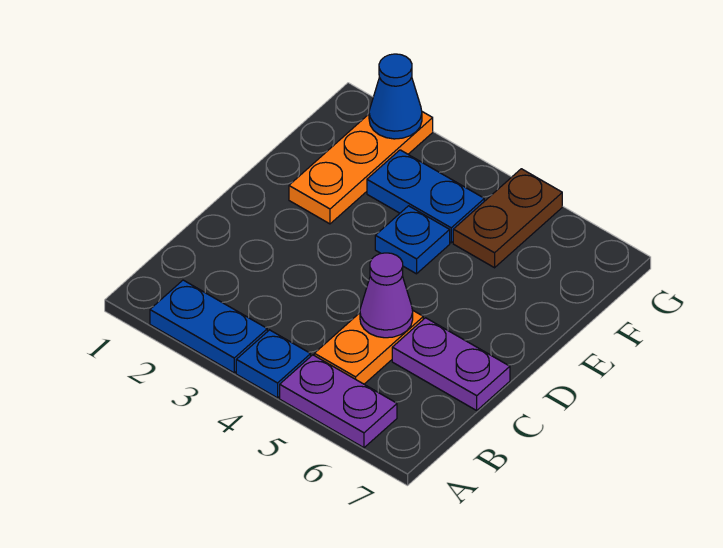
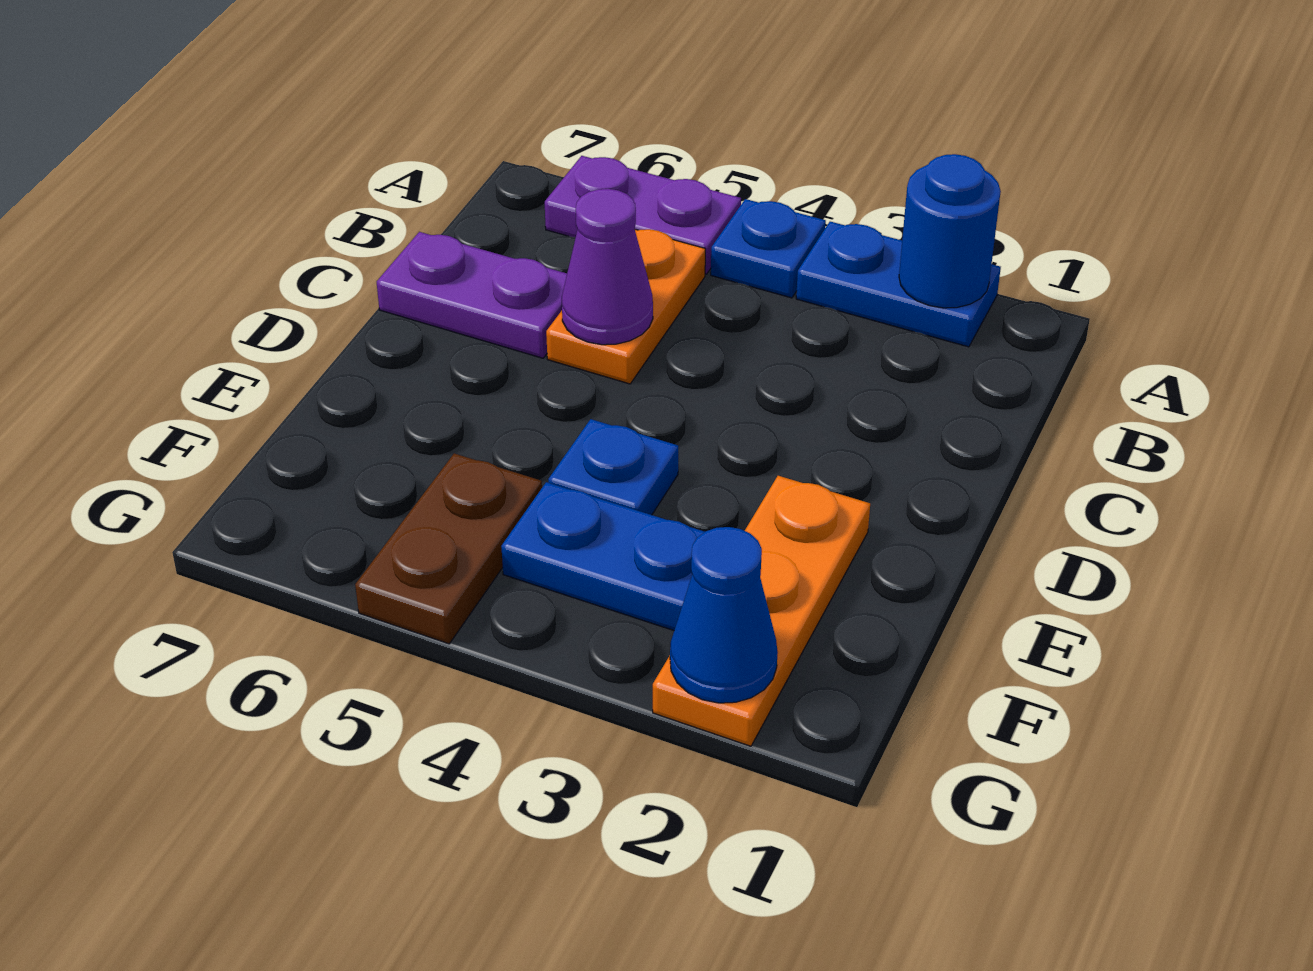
none -> blue 1x1 round brick [899,154,1001,308]

